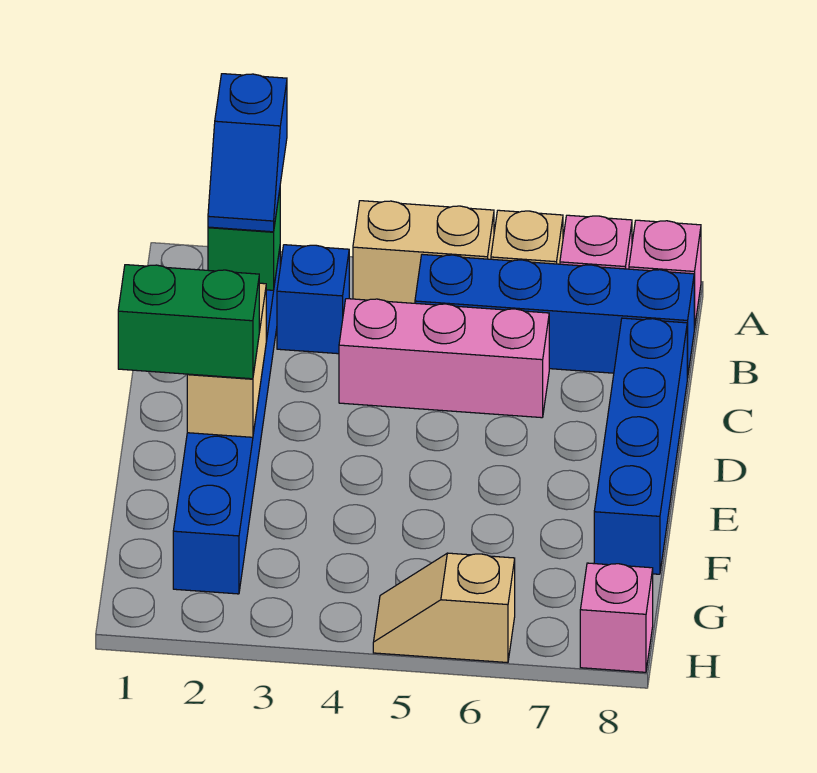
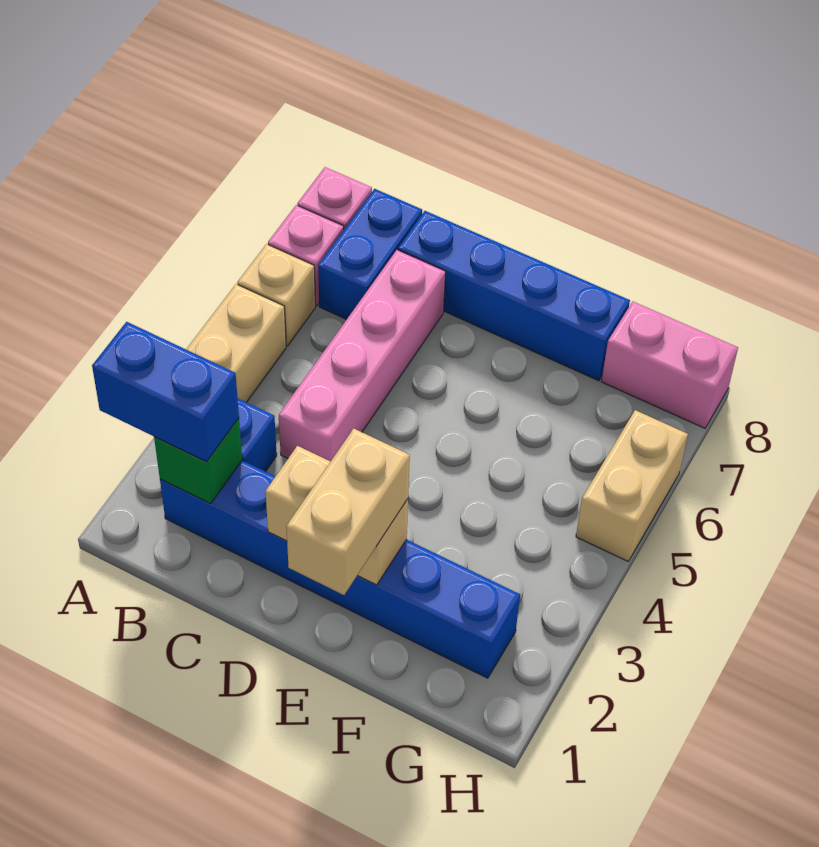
blue 1x2 slope [208,74,287,232] -> blue 1x2 brick [92,322,239,462]
blue 1x4 brick [415,254,694,378] -> blue 1x2 brick [318,189,422,320]
pink 1x3 brick [339,299,549,418] -> pink 1x4 brick [279,250,446,461]
green 1x2 brick [118,265,259,379] -> tan 1x2 brick [286,429,410,595]
tan 1x2 slope [373,553,515,663] -> tan 1x2 brick [576,410,688,561]
pink 1x1 brick [580,563,653,672] -> pink 1x2 brick [601,302,738,428]

